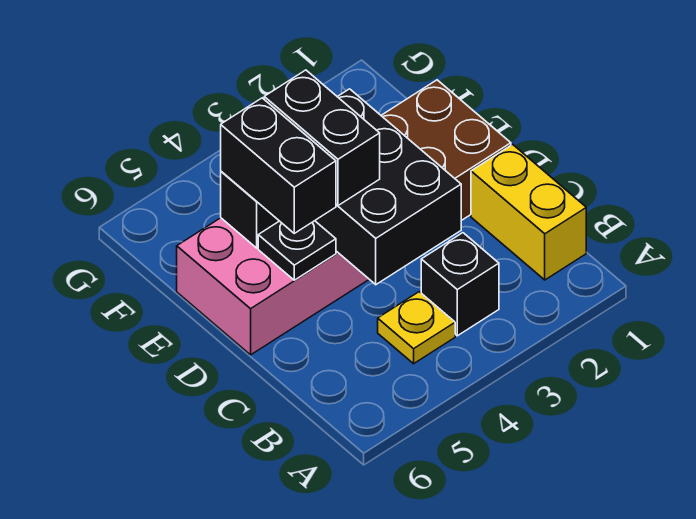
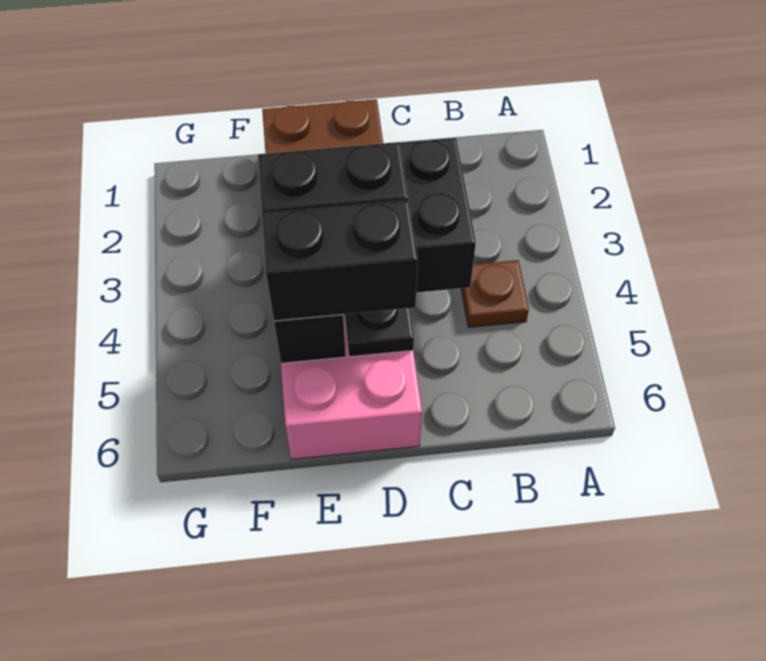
yellow 1x2 brick [471,144,586,280] -> none
black 1x1 brick [421,233,499,336] -> none
yellow 1x1 plate [378,292,455,364] -> brown 1x1 plate [461,260,529,327]

